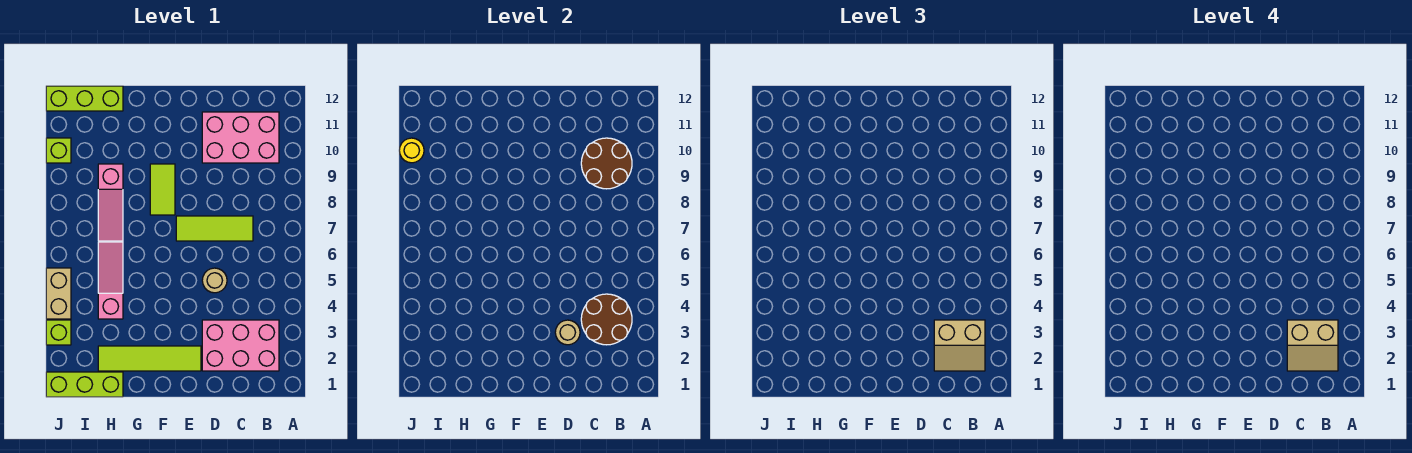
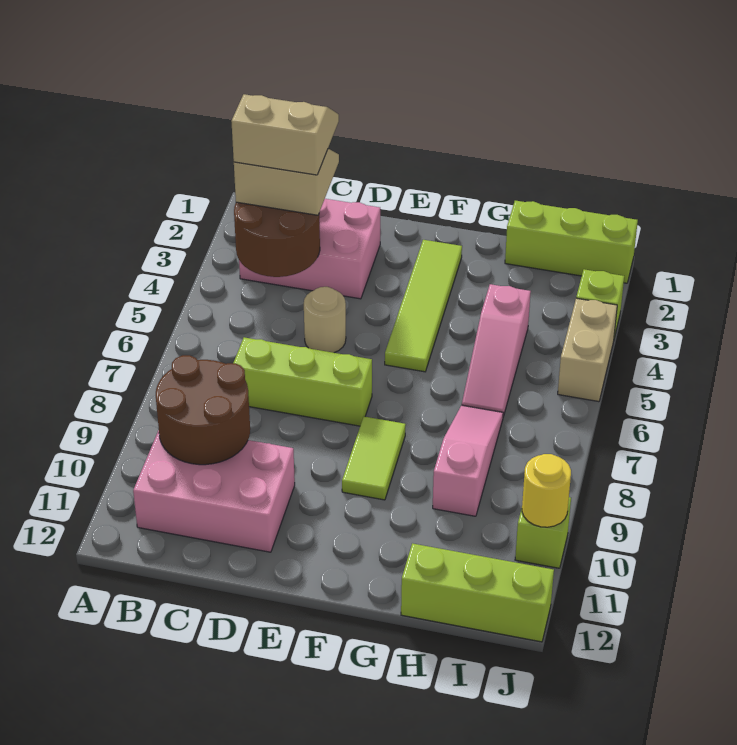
lime 1x3 tile [176,216,253,241] -> lime 1x3 brick [234,337,372,426]
tan 1x1 round brick [555,320,580,345] -> none
lime 1x4 tile [98,346,201,371] -> lime 1x4 tile turned to [385,240,462,372]

